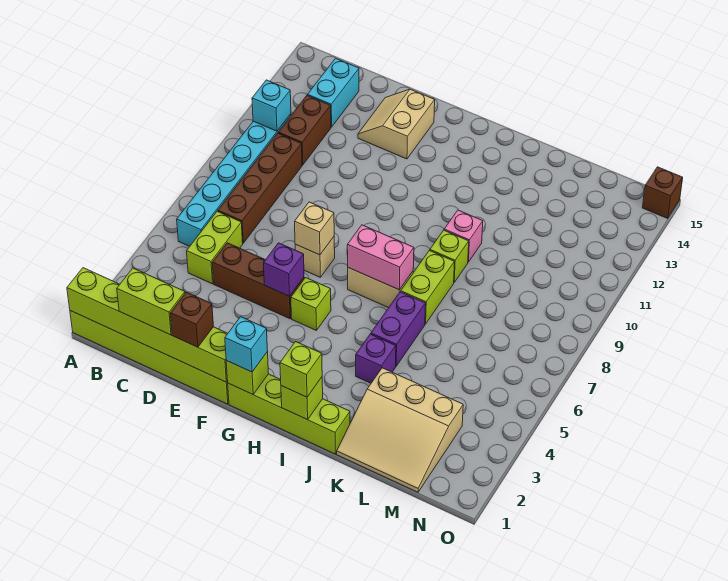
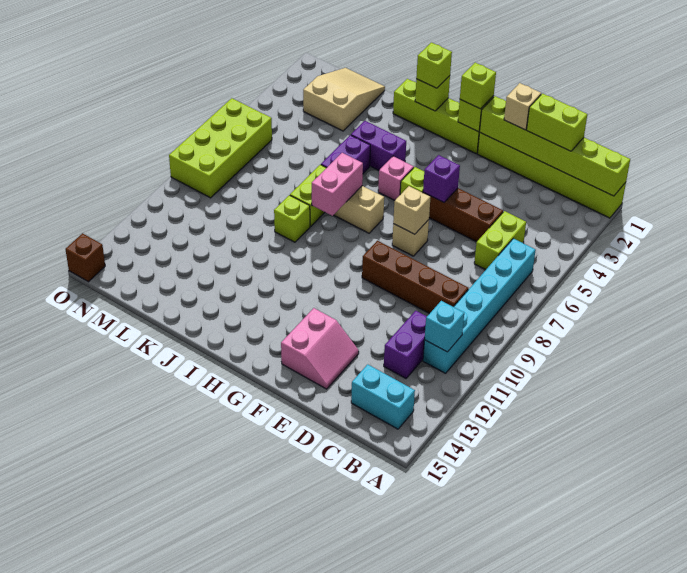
brown 1x4 brick [218,133,302,243] -> brown 1x4 brick turned to [362,241,469,314]
brown 1x2 brick [278,95,331,165] -> purple 1x2 brick [384,311,427,378]
cyan 1x2 brick [307,58,359,127] -> cyan 1x2 brick turned to [351,364,415,429]
brown 1x1 brick [170,292,213,347] -> tan 1x1 brick [504,83,541,130]
tan 2x2 slope [358,89,435,159] -> pink 2x2 slope [281,308,359,389]
cyan 1x1 brick [225,317,268,372] -> lime 1x1 brick [460,63,496,109]
pink 1x2 brick [347,225,414,290] -> pink 1x2 brick turned to [312,153,363,216]
purple 1x1 brick [356,334,396,383] -> purple 1x2 brick [351,121,406,170]
pink 1x1 brick [444,210,483,262] -> pink 1x1 brick moved to [378,156,414,200]
tan 3x3 slope [337,368,463,492] -> tan 2x3 slope [303,68,385,131]
none -> lime 2x4 brick [169,98,272,198]

